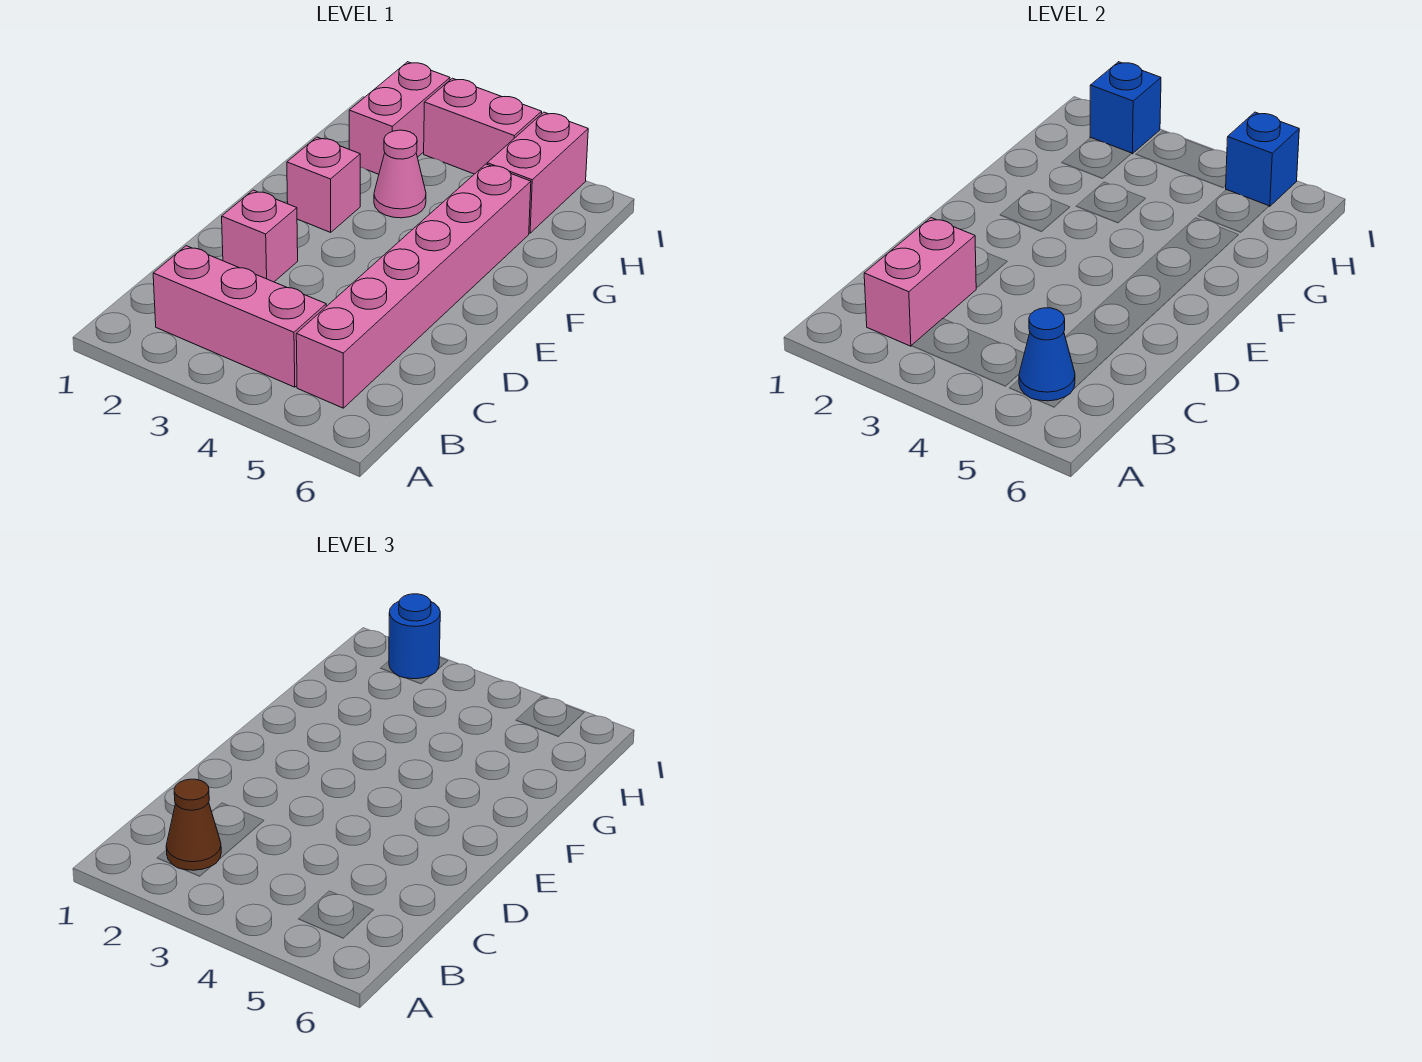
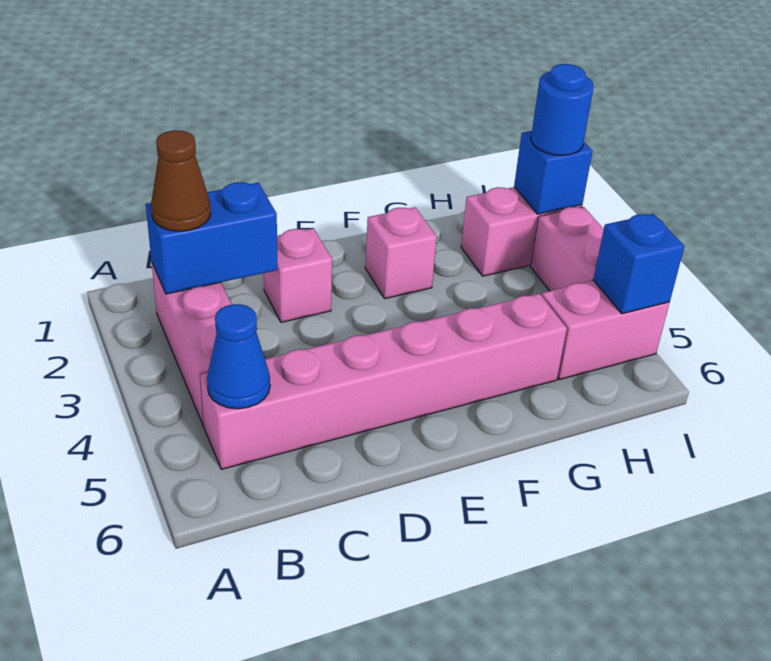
pink 1x2 brick [864,218,976,346] -> blue 1x2 brick [146,182,278,294]
pink 1x1 cone [374,130,426,218] -> none

